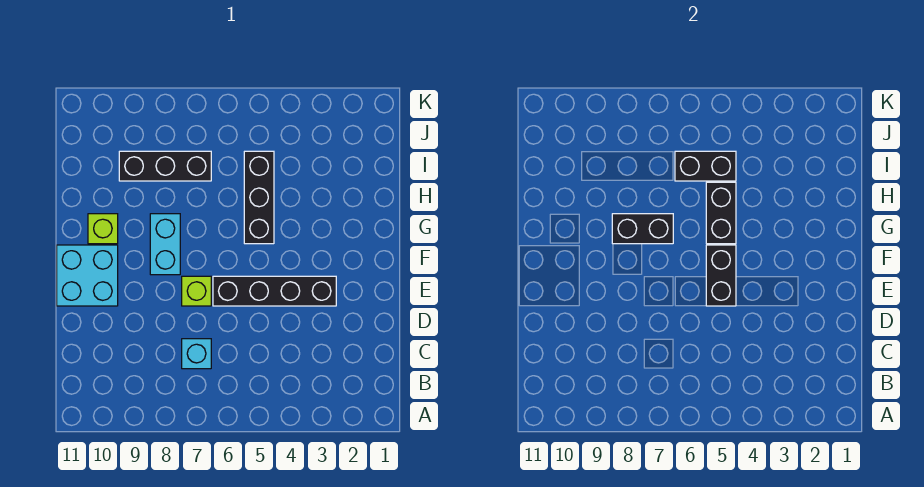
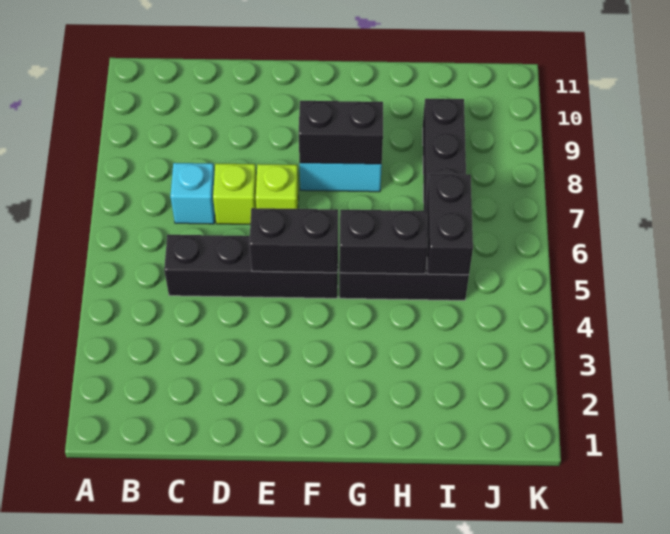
black 1x4 brick [213,276,336,306] -> black 1x4 brick turned to [164,235,338,298]
cyan 2x2 brick [57,245,118,306] -> none
black 1x2 brick [612,214,673,244] -> black 1x2 brick turned to [299,101,383,164]
lime 1x1 brick [88,214,118,244] -> lime 1x1 brick moved to [213,164,257,224]

